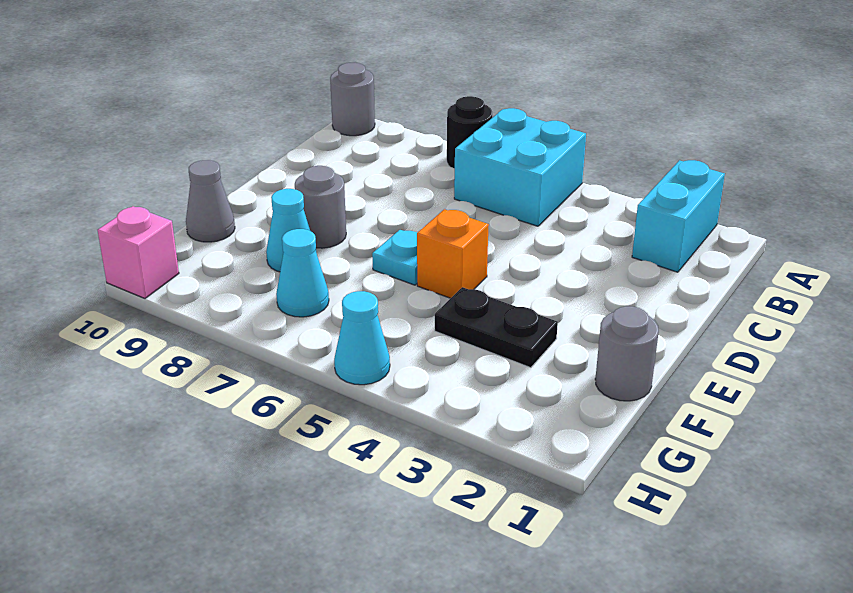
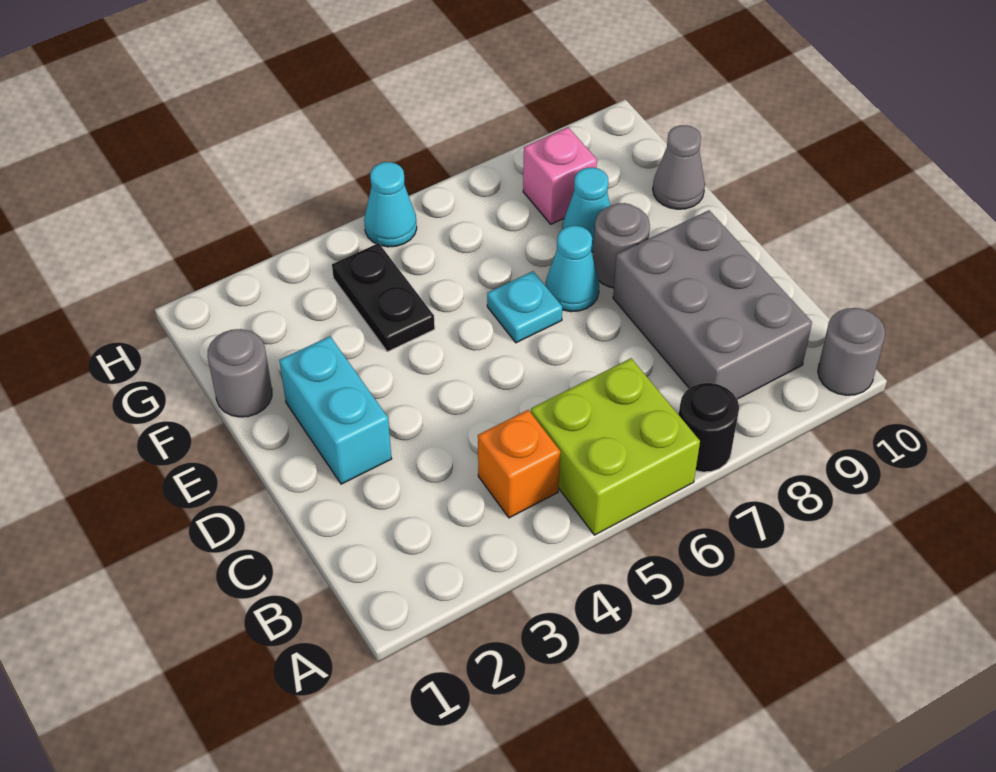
cyan 1x2 brick [632,160,725,272] -> cyan 1x2 brick moved to [279,336,392,484]
cyan 2x2 brick [454,108,586,226] -> lime 2x2 brick [531,358,700,535]
none -> grey 2x3 brick [613,210,812,399]
orange 1x1 brick [417,209,489,298] -> orange 1x1 brick moved to [478,410,560,518]
black 1x2 plate [435,287,558,368] -> black 1x2 plate turned to [332,243,435,352]
cyan 1x1 cone [276,229,329,317] -> cyan 1x1 cone moved to [546,226,599,312]
pink 1x1 brick [98,206,179,298] -> pink 1x1 brick moved to [523,127,597,224]

